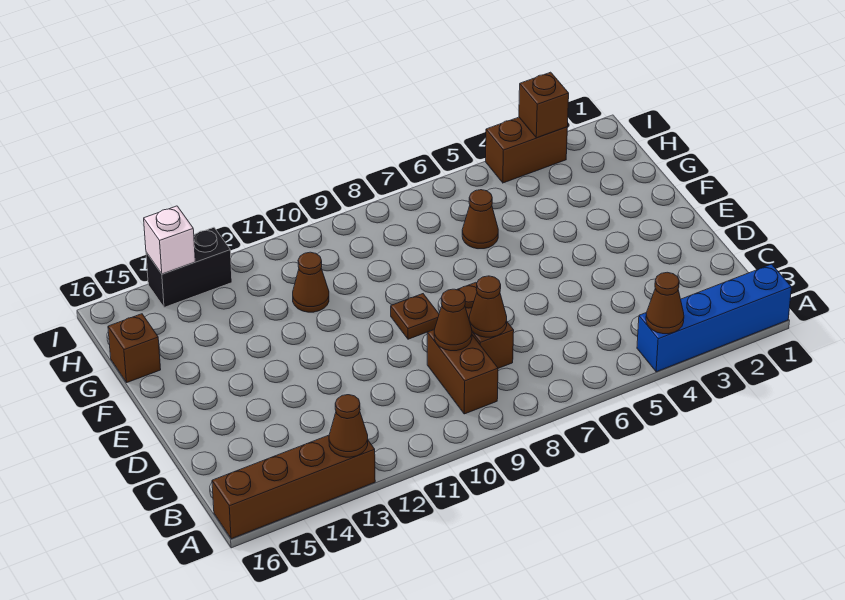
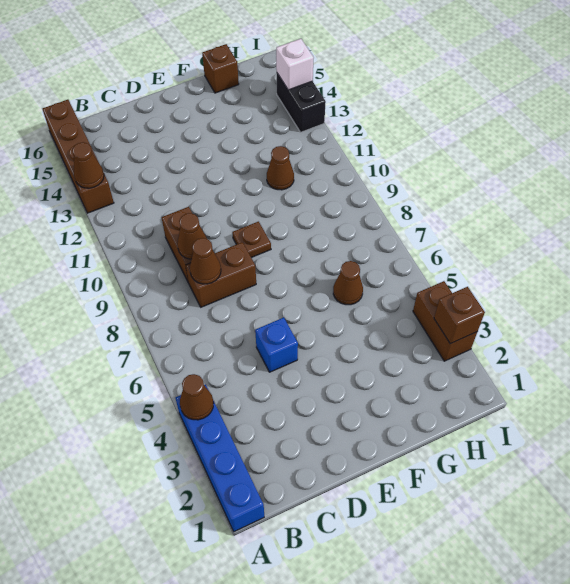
brown 1x2 brick [427,330,498,414] -> brown 1x2 brick turned to [162,207,192,283]
none -> blue 1x1 brick [255,318,298,372]

